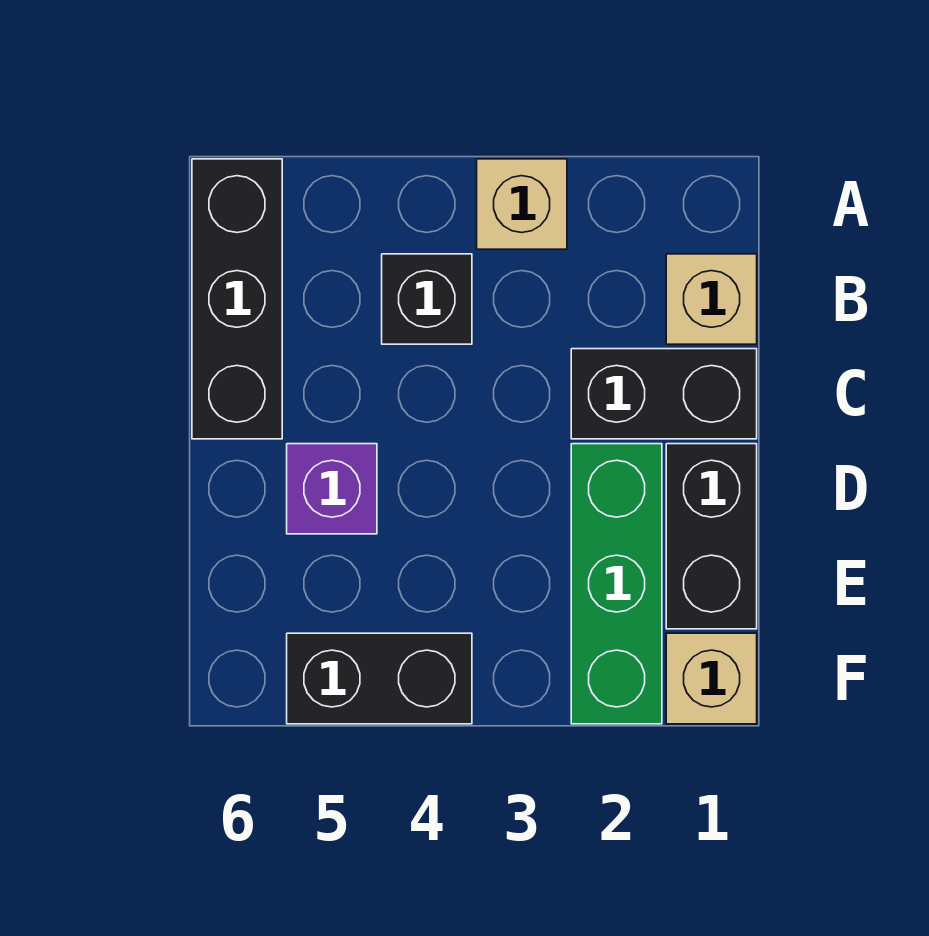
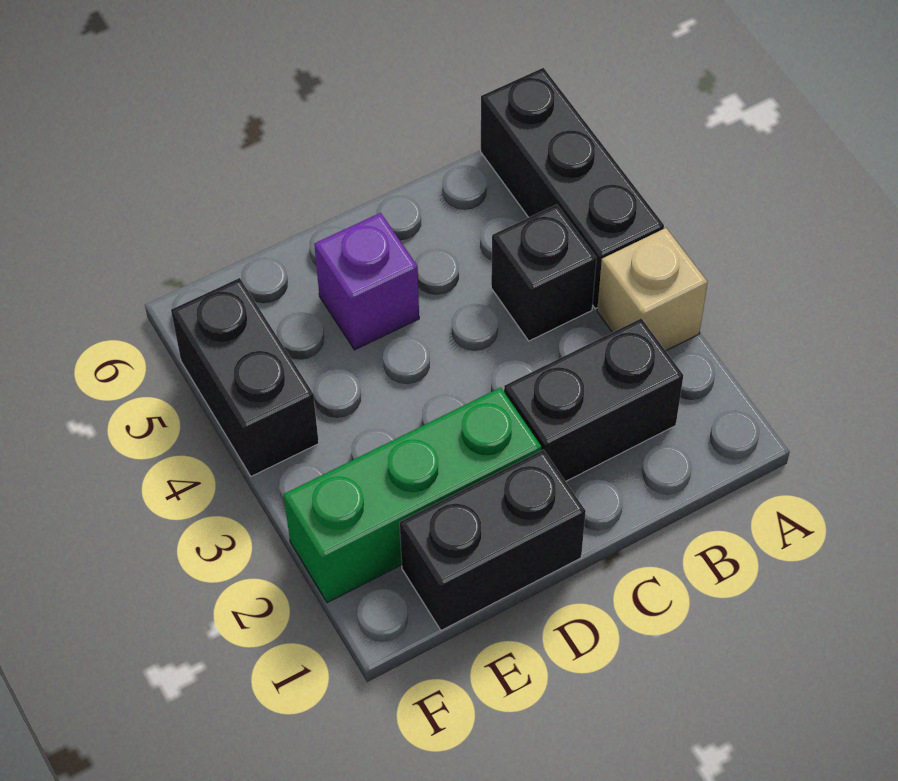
black 1x3 brick [192,159,282,439] -> black 1x3 brick turned to [481,68,664,309]
tan 1x1 brick [666,254,757,344] -> none
black 1x2 brick [571,349,757,439] -> black 1x2 brick turned to [504,318,683,481]
tan 1x1 brick [666,633,757,724] -> none

